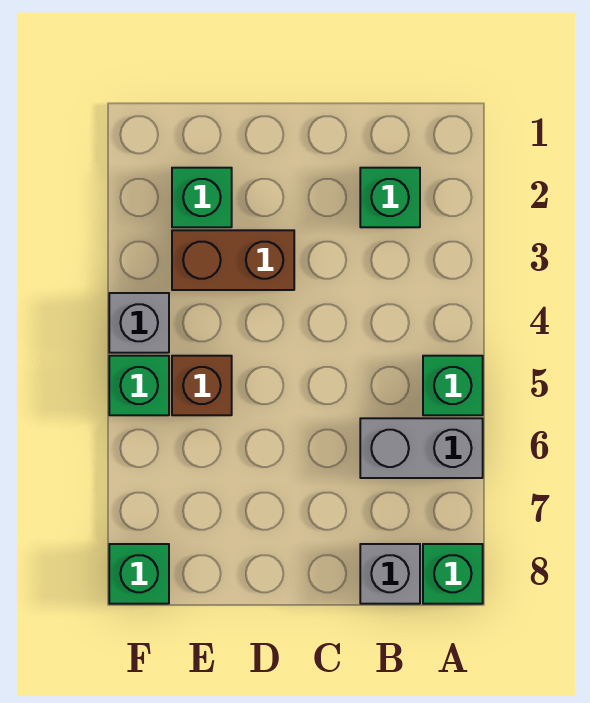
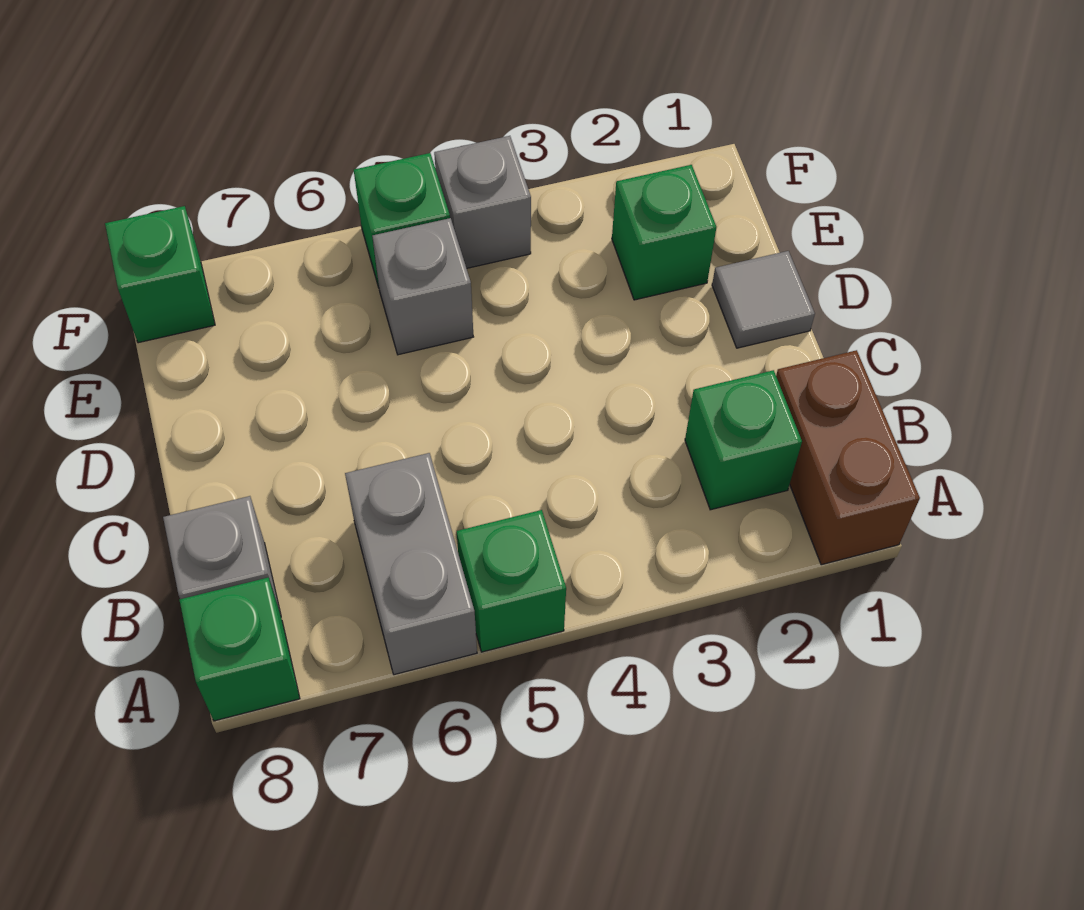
none -> grey 1x1 tile [712,251,815,348]
brown 1x2 brick [172,230,294,290] -> brown 1x2 brick moved to [776,350,920,565]
brown 1x1 brick [172,356,232,415] -> grey 1x1 brick [372,218,473,355]

